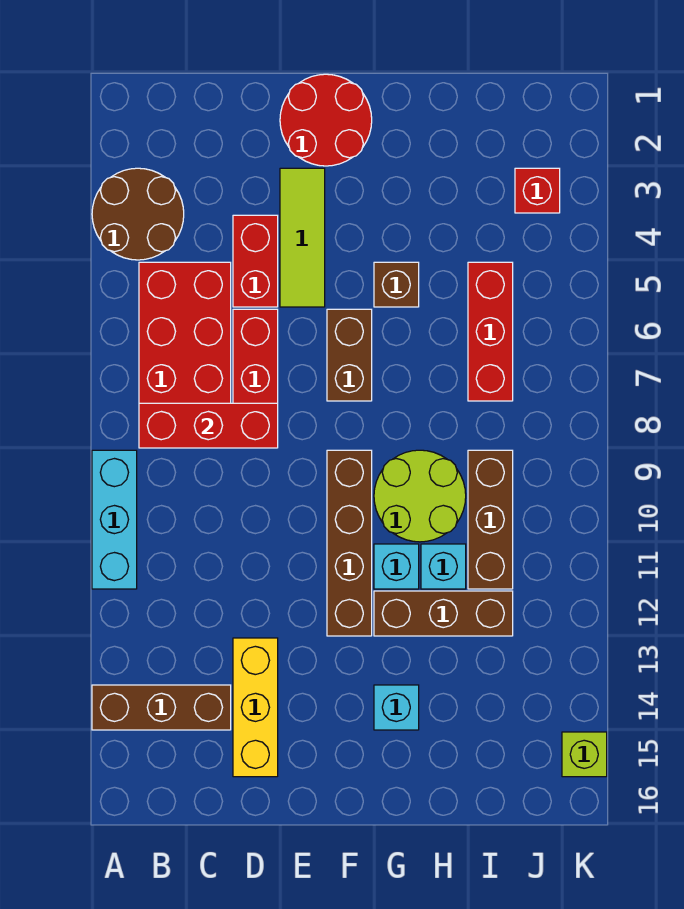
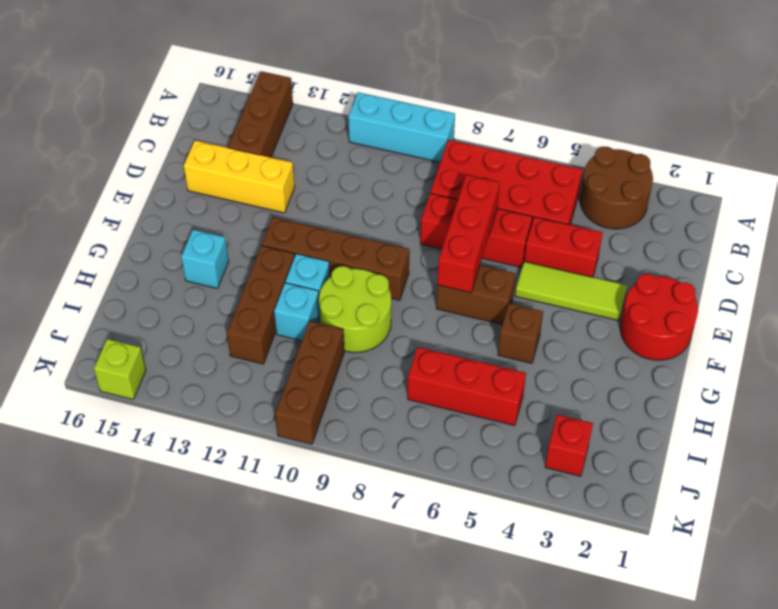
red 1x3 brick [139,403,278,448] -> red 1x3 brick moved to [437,175,500,293]
brown 1x3 brick [468,450,513,589] -> brown 1x3 brick turned to [275,321,344,444]

